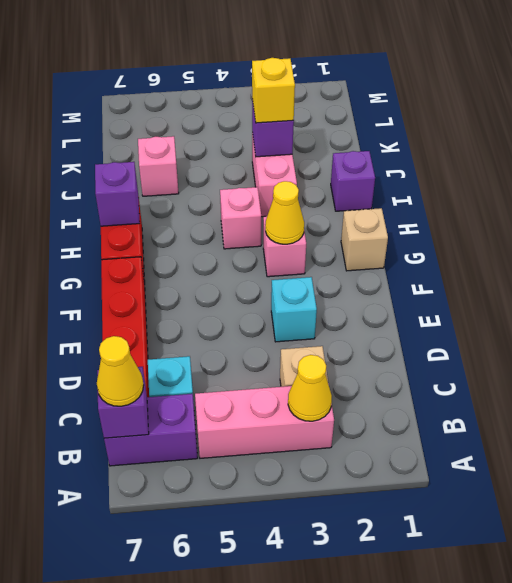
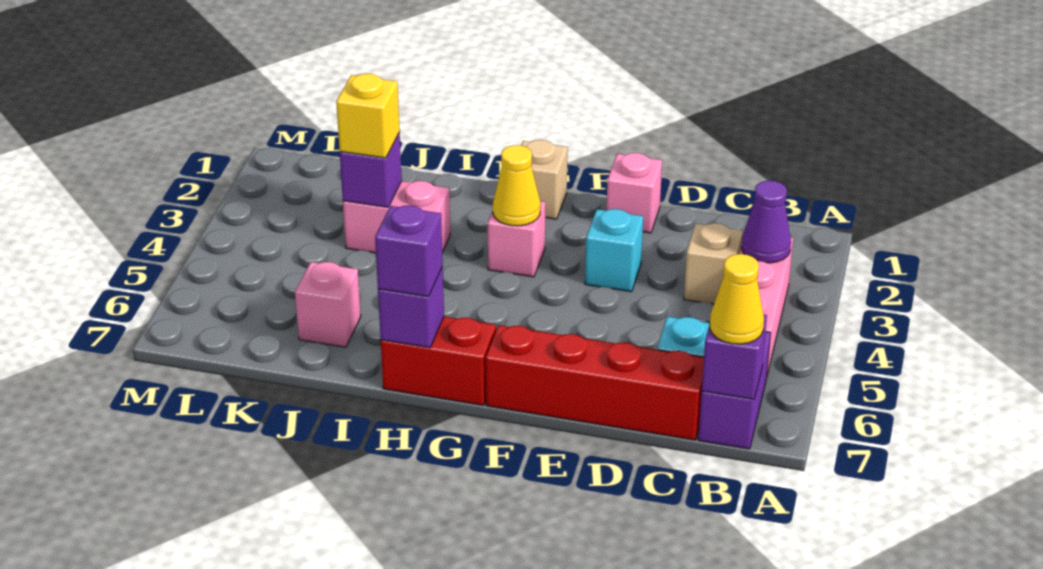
yellow 1x1 cone [288,355,332,421] -> purple 1x1 cone [742,181,791,263]
pink 1x1 brick [220,187,261,249] -> pink 1x1 brick moved to [607,153,662,233]
purple 1x1 brick [331,151,375,211] -> purple 1x1 brick moved to [375,205,443,297]

